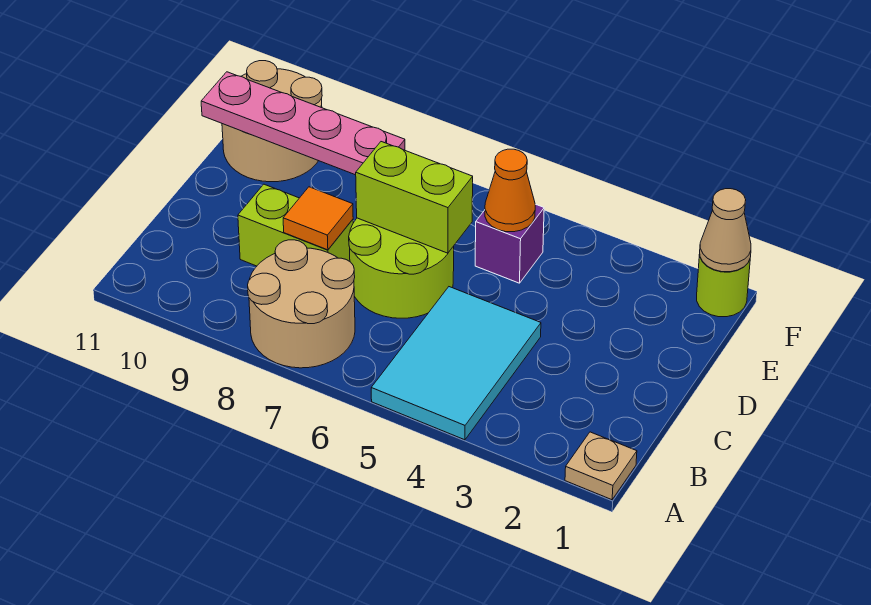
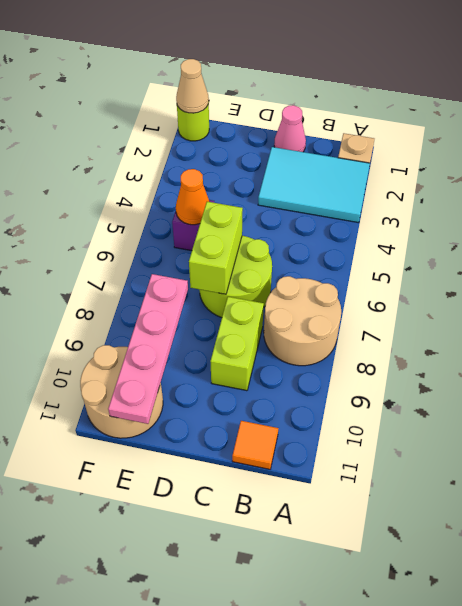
cyan 2x3 tile [371,287,541,440] -> cyan 2x3 tile moved to [258,147,370,223]
none -> pink 1x1 cone [274,105,306,152]
orange 1x1 tile [283,187,353,250] -> orange 1x1 tile moved to [232,421,278,469]

